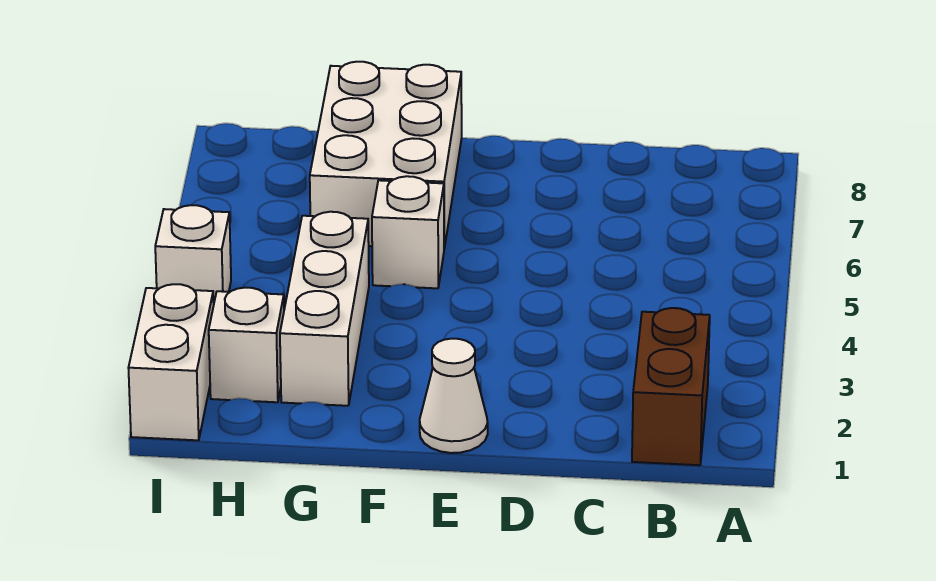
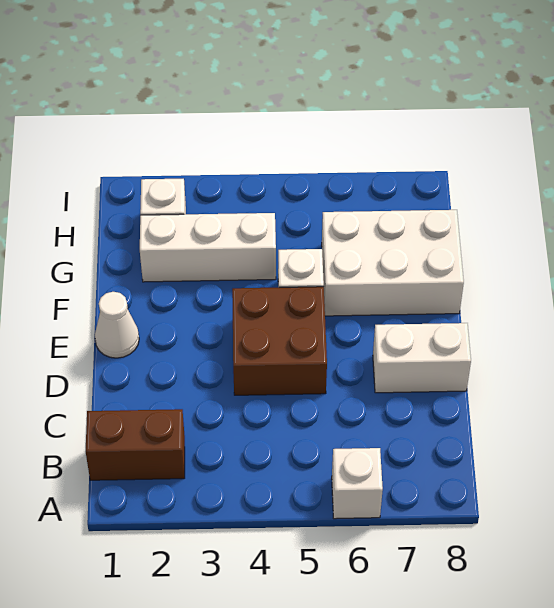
none -> brown 2x2 brick [232,287,327,395]
white 1x2 brick [128,284,214,440] -> white 1x2 brick moved to [373,323,471,393]
white 1x1 brick [155,205,231,302] -> white 1x1 brick moved to [332,448,383,519]

